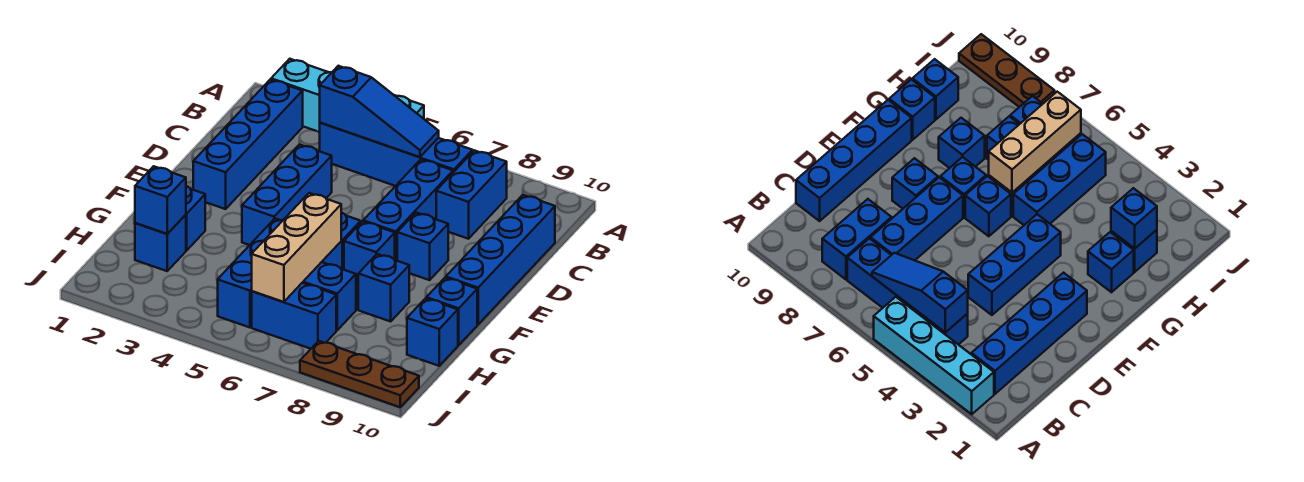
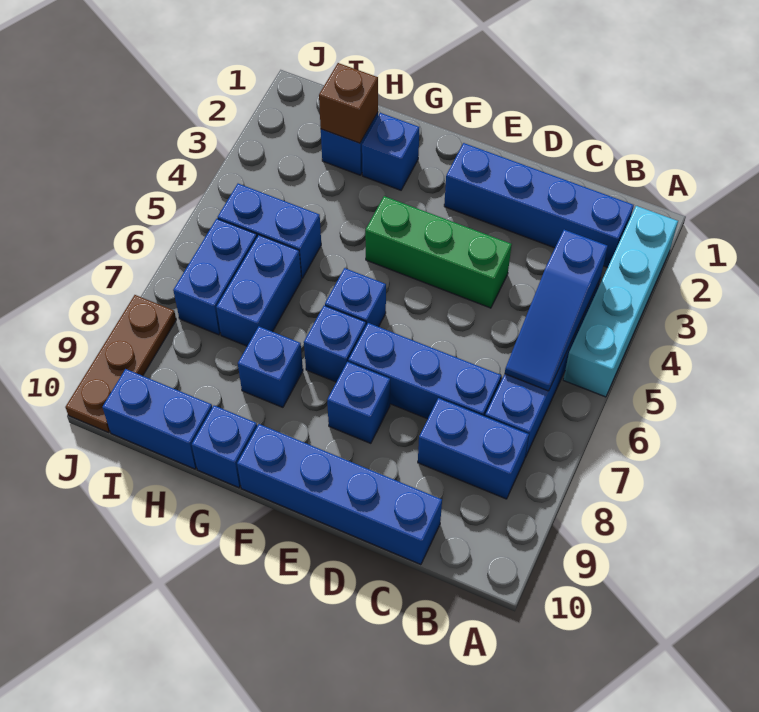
blue 1x3 brick [242,144,332,245] -> green 1x3 brick [365,196,512,308]
blue 1x3 brick [218,218,283,327] -> blue 1x2 brick [218,184,321,278]
tan 1x3 brick [252,193,341,302] -> none
blue 1x1 brick [135,166,186,234] -> brown 1x1 brick [319,63,378,143]
blue 1x1 brick [407,298,458,366] -> blue 1x2 brick [102,369,212,469]

